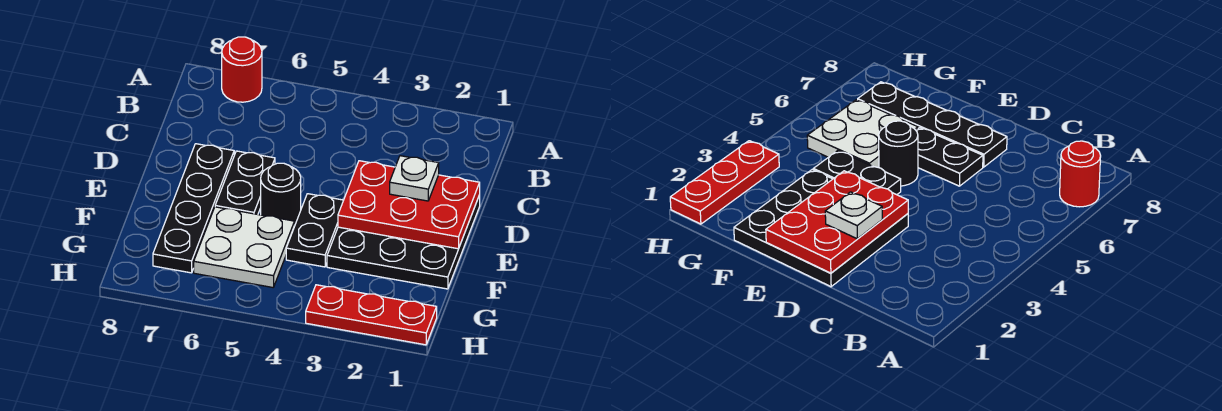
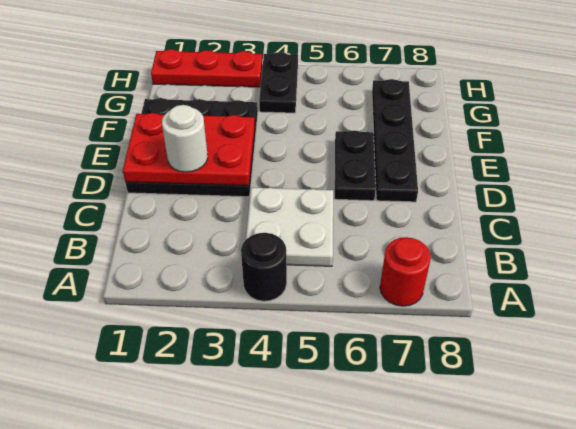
white 1x1 plate [390,156,439,201] -> white 1x1 round brick [162,105,208,172]
black 1x2 plate [286,194,344,267] -> black 1x2 plate moved to [259,52,298,113]
black 1x1 round brick [261,163,301,224] -> black 1x1 round brick moved to [241,233,287,301]
white 2x2 plate [194,207,295,287] -> white 2x2 plate moved to [246,188,333,266]

